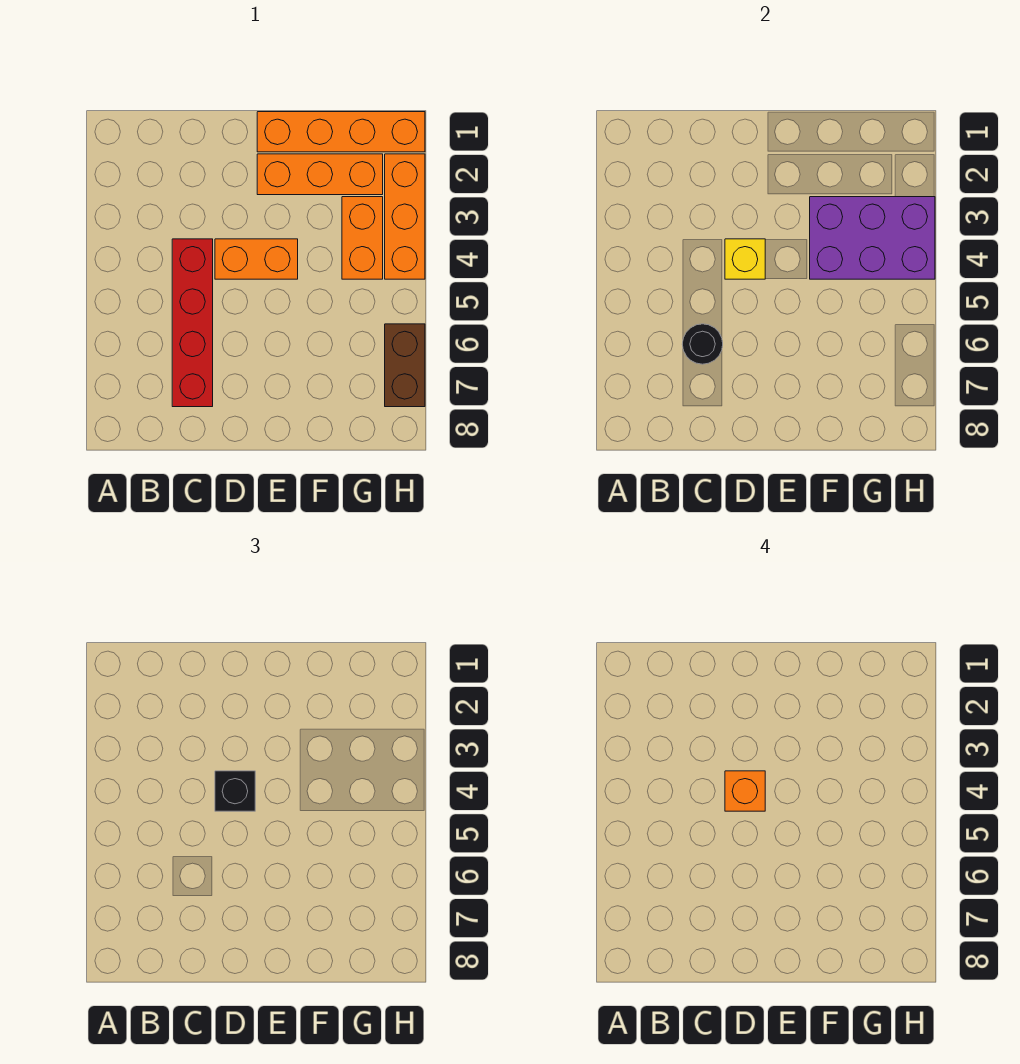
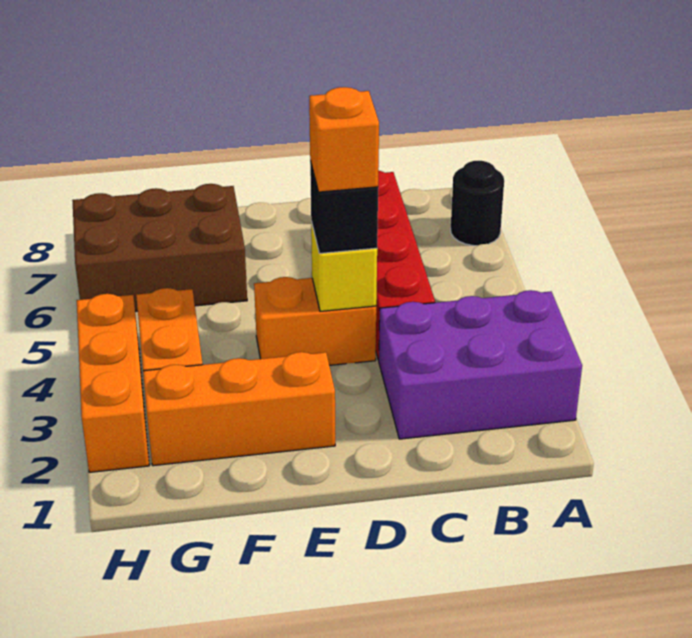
black 1x1 round brick [682,324,723,364] -> black 1x1 round brick moved to [451,161,504,246]
orange 1x4 brick [257,112,425,152] -> none
purple 2x3 brick [810,197,935,279] -> purple 2x3 brick moved to [379,290,582,439]
brown 1x2 brick [385,324,425,407] -> brown 2x3 brick [72,184,247,312]

